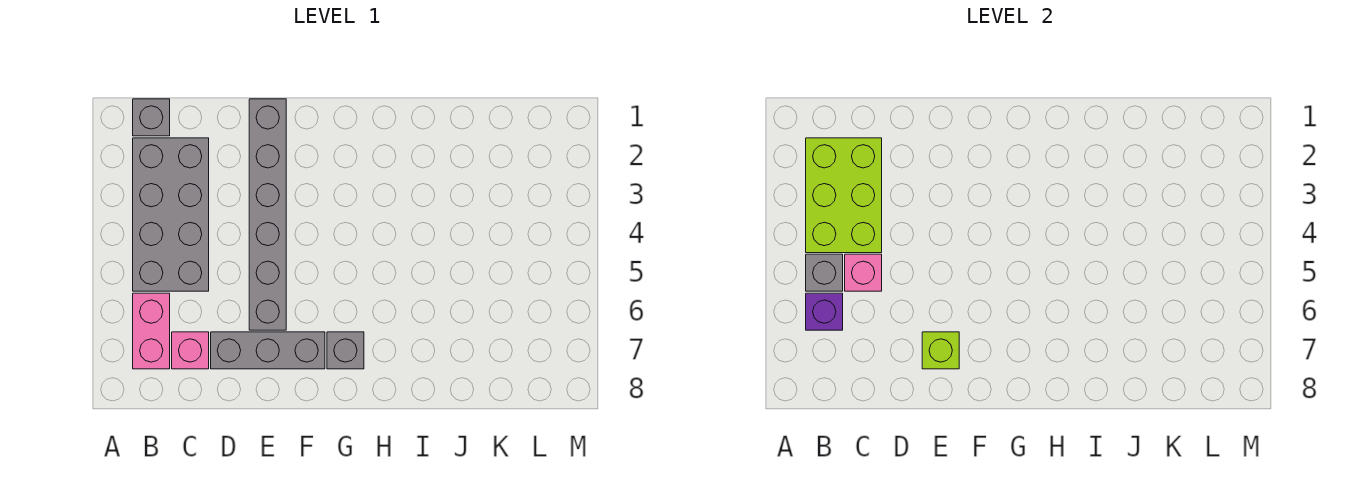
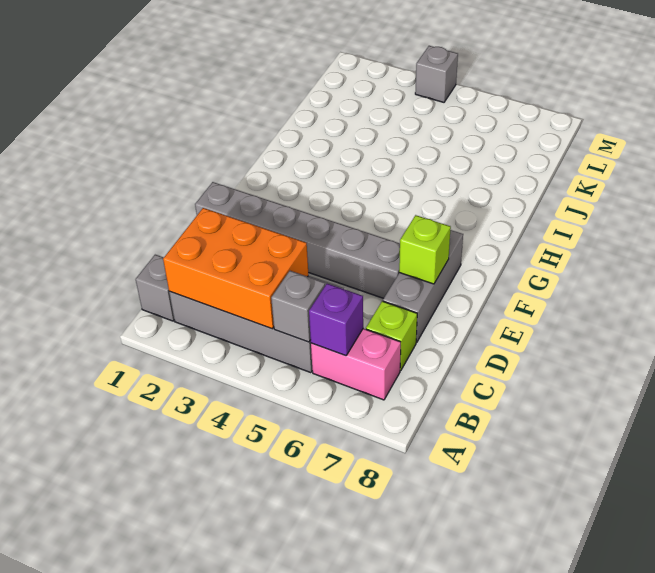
lime 2x3 brick [806,138,882,253] -> orange 2x3 brick [163,208,309,329]
pink 1x1 brick [845,254,882,291] -> none
pink 1x1 brick [172,332,209,369] -> lime 1x1 brick [366,301,417,371]
grey 1x1 brick [327,332,364,369] -> grey 1x1 brick moved to [415,46,458,102]

